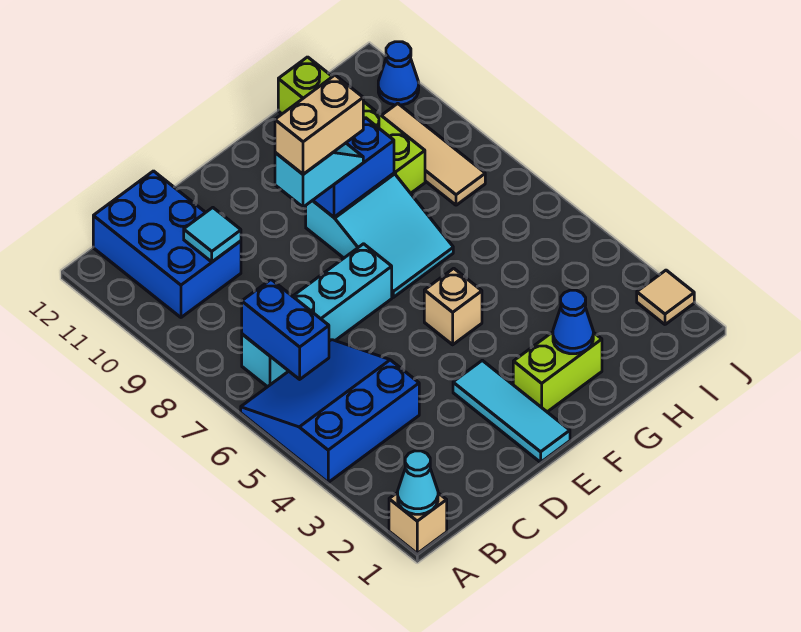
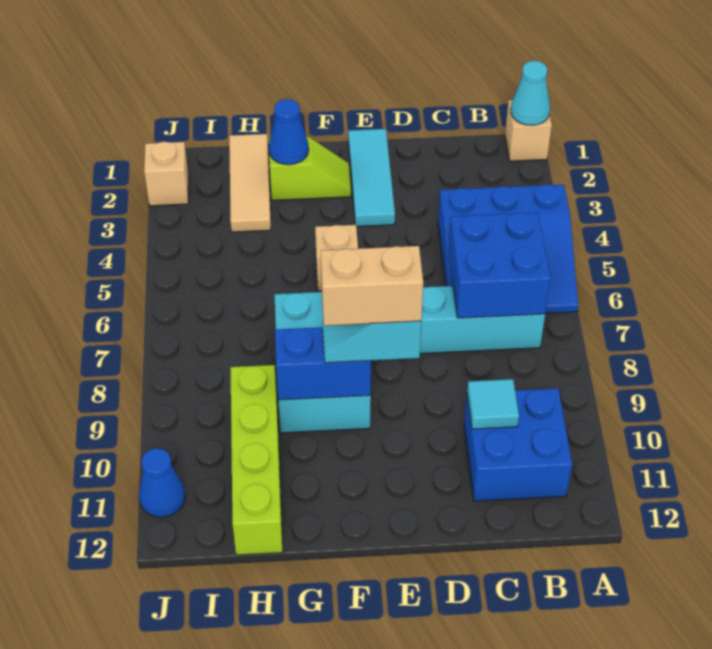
blue 1x2 brick [242,280,329,379] -> blue 2x2 brick [448,213,550,318]
blue 2x3 brick [93,171,241,317] -> blue 2x2 brick [464,388,572,501]
lime 1x2 brick [513,332,602,412] -> lime 1x2 slope [269,137,351,200]
cyan 2x3 slope [306,173,453,297] -> cyan 2x3 brick [274,292,371,433]
tan 1x3 tile [381,104,485,205] -> tan 1x3 tile moved to [229,134,271,232]
tan 1x1 tile [637,270,694,324] -> tan 1x1 brick [144,142,189,206]

